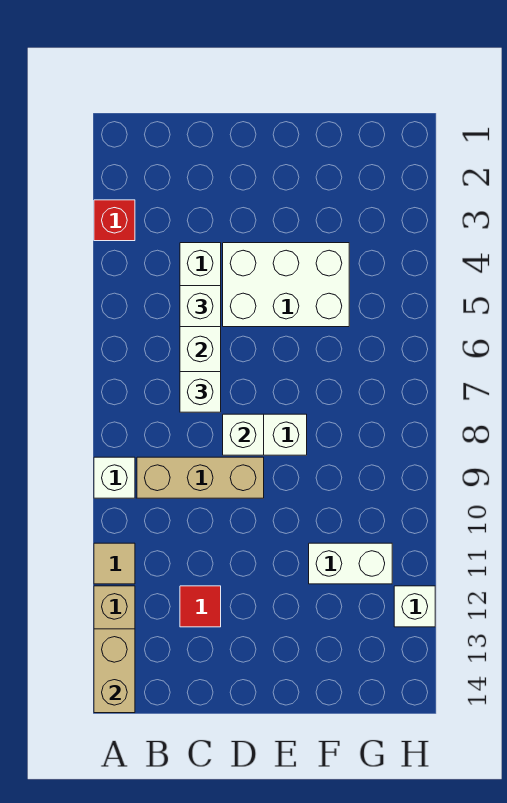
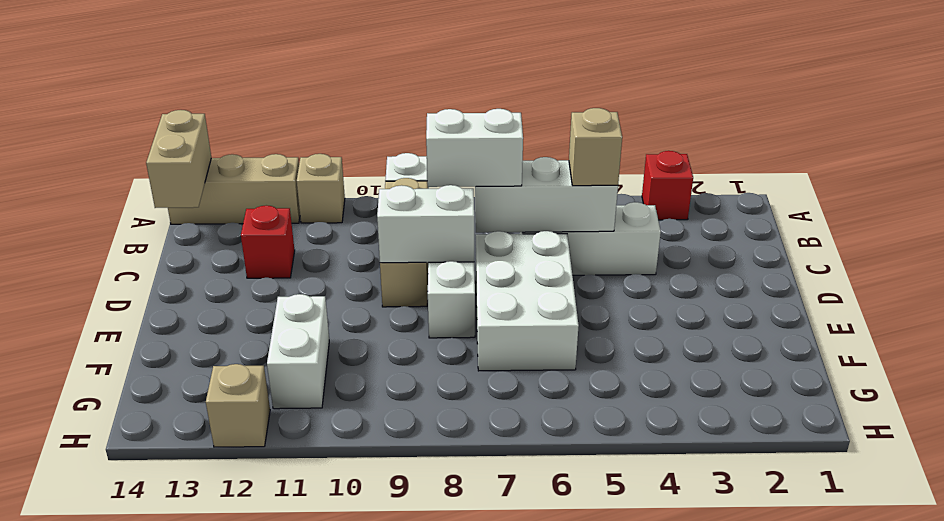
tan 1x1 tile [94,543,135,584] -> tan 1x1 brick [297,154,345,223]
tan 1x2 brick [94,629,135,713] -> tan 1x2 brick turned to [146,110,211,208]
white 1x1 brick [180,286,221,327] -> tan 1x1 brick [569,108,622,186]
white 1x1 brick [180,372,221,412] -> white 1x2 brick [426,109,523,187]
red 1x1 tile [180,586,221,627] -> red 1x1 brick [241,205,295,278]
white 2x3 brick [223,243,349,327] -> white 2x3 brick moved to [476,231,579,371]
white 1x1 brick [223,414,264,455] -> white 1x2 brick [377,185,474,263]
white 1x1 brick [394,586,435,627] -> tan 1x1 brick [206,364,270,447]

